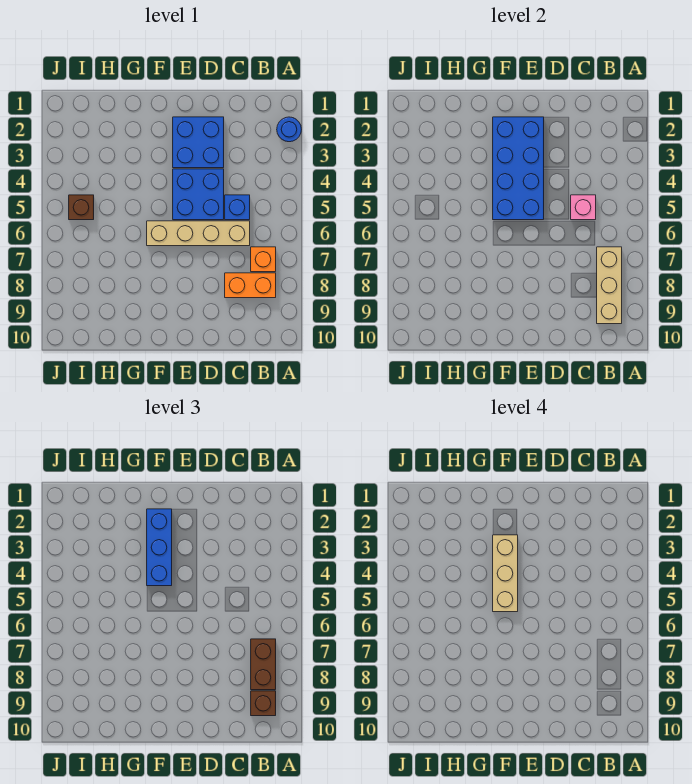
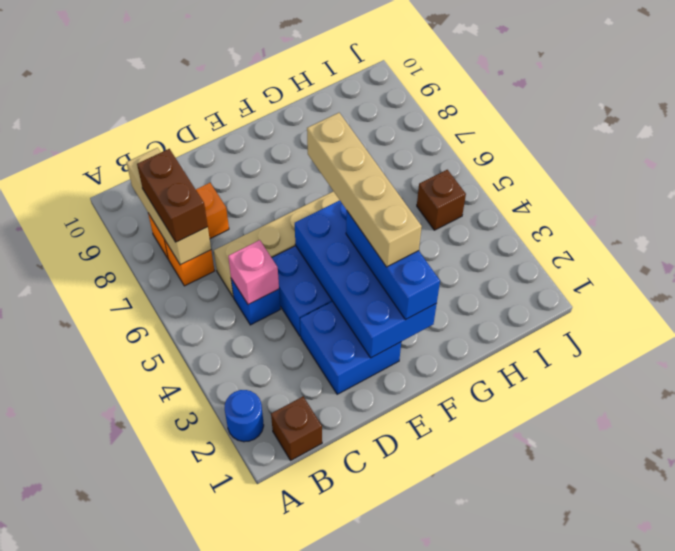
brown 1x1 brick [251,691,276,716] -> brown 1x1 brick moved to [271,397,322,460]
tan 1x3 brick [493,535,518,612] -> tan 1x4 brick [307,113,422,267]

